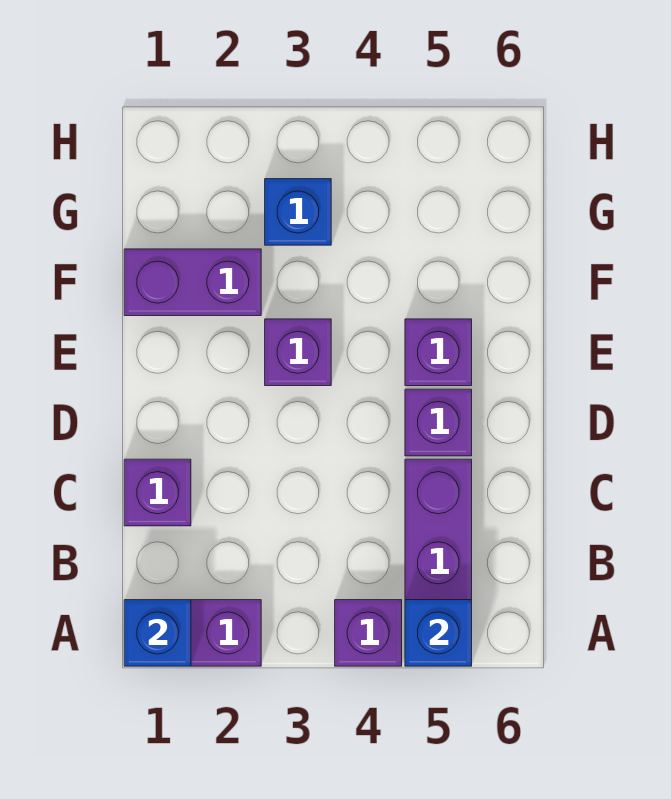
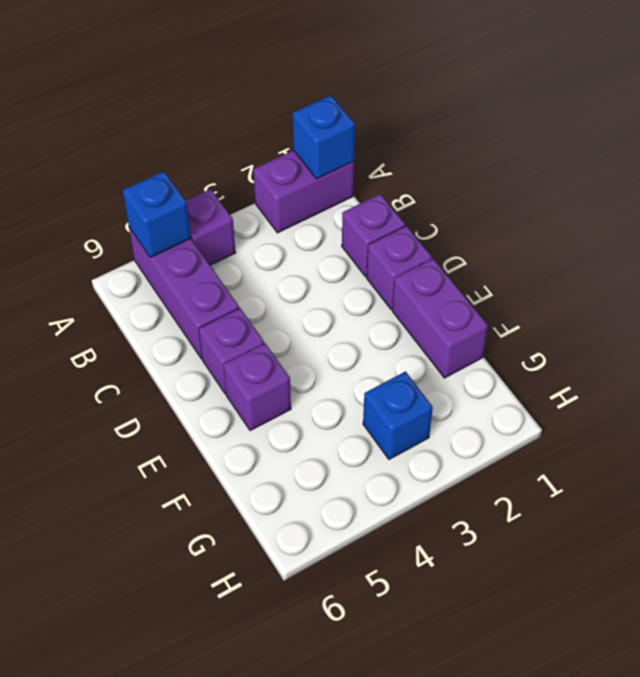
purple 1x1 brick [265,319,331,386] -> purple 1x1 brick moved to [367,226,432,309]
purple 1x2 brick [124,249,261,316] -> purple 1x2 brick turned to [392,259,488,378]

